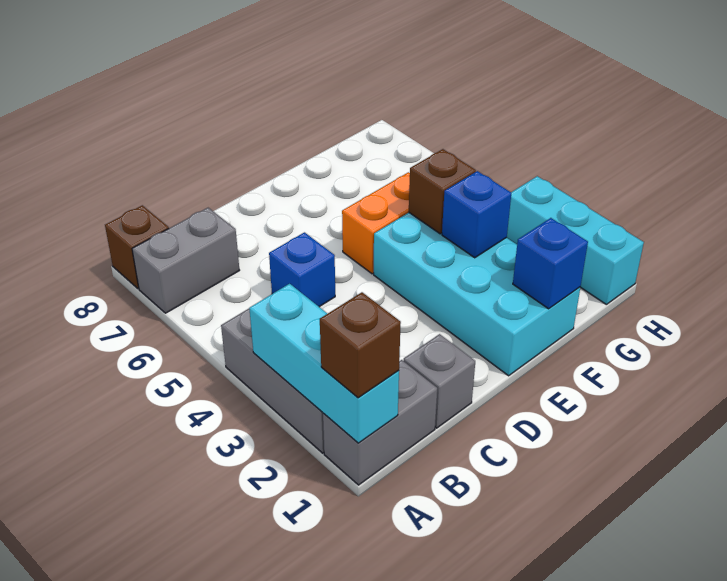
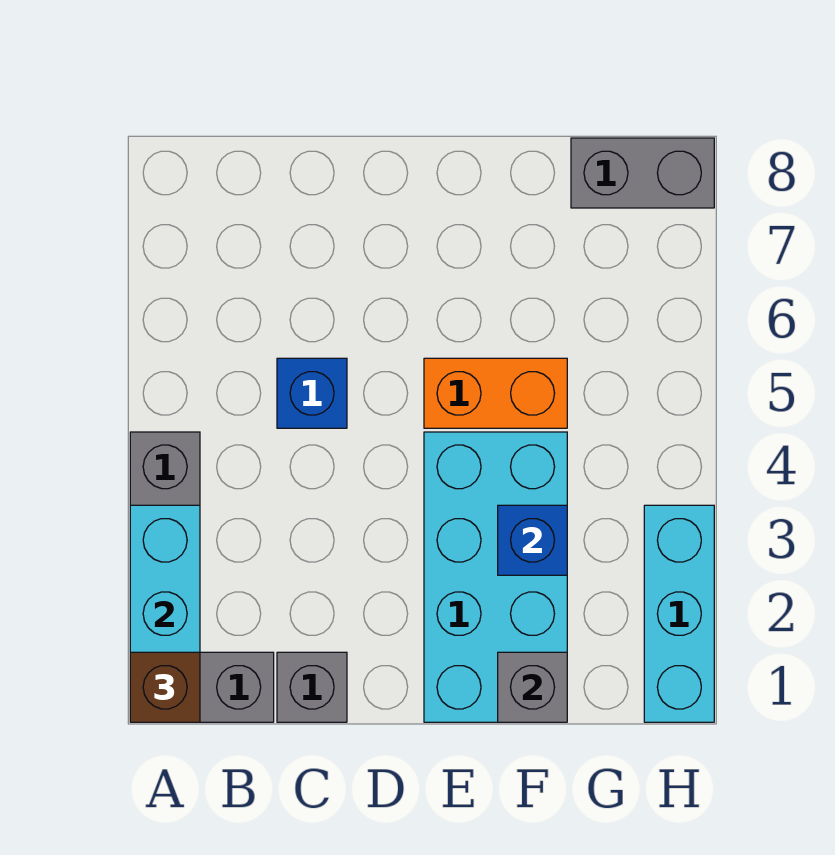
grey 1x2 brick [132,208,240,313] -> grey 1x2 brick moved to [571,138,714,208]
brown 1x1 brick [105,205,169,289] -> none
blue 1x1 brick [513,218,588,309] -> grey 1x1 brick [498,652,567,722]
brown 1x1 brick [409,149,476,234] -> none

